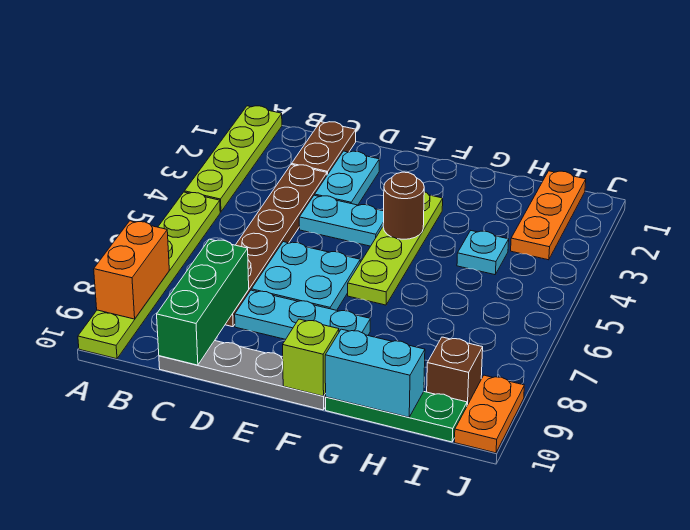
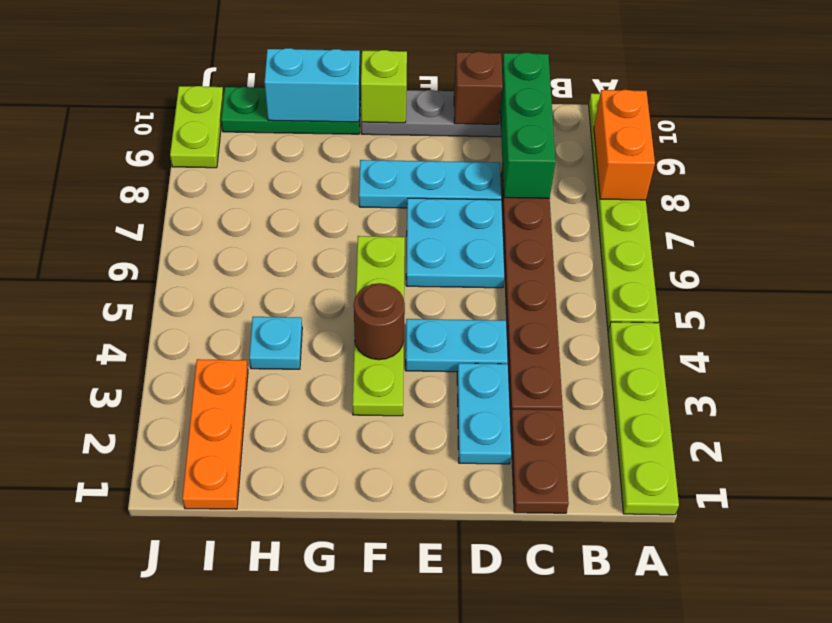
brown 1x1 brick [427,337,483,405] -> brown 1x1 brick moved to [454,52,503,124]
orange 1x2 plate [455,375,524,453] -> lime 1x2 plate [170,86,224,168]

